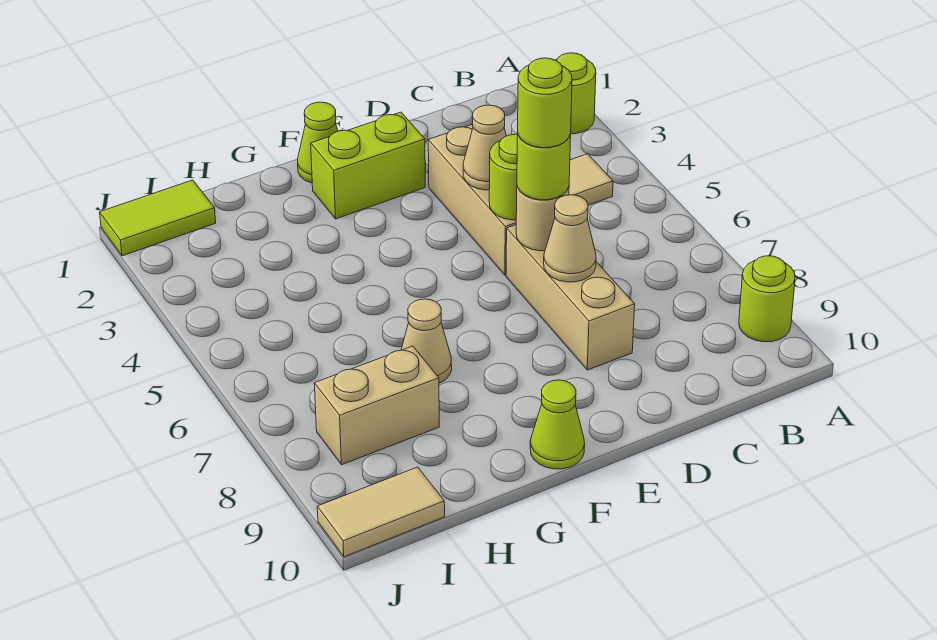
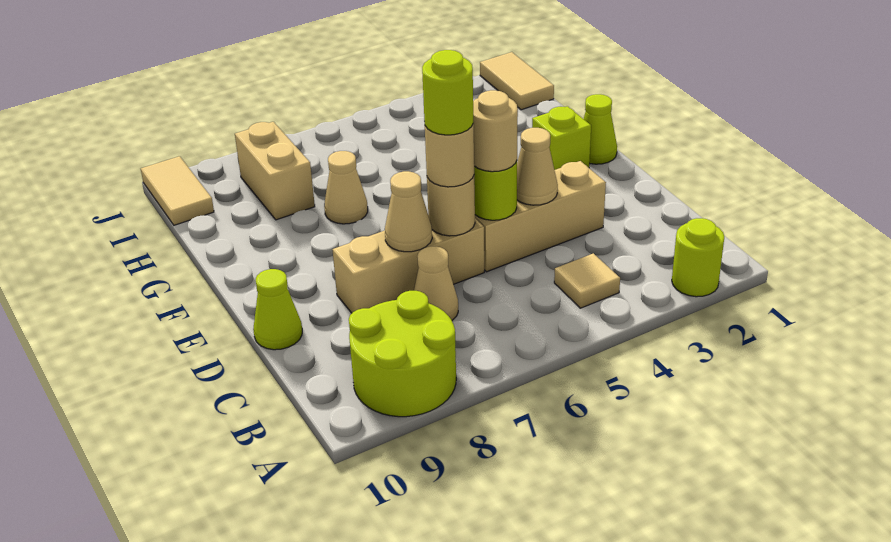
lime 1x1 round brick [739,256,795,342] -> lime 2x2 round brick [349,291,456,417]
none -> tan 1x1 cone [414,246,458,320]
none -> tan 1x1 round brick [473,90,518,172]
lime 1x1 round brick [517,134,571,200] -> tan 1x1 round brick [425,123,474,187]
lime 1x2 brick [311,112,425,219] -> lime 1x1 brick [532,106,591,170]
lime 1x1 cone [530,380,585,469] -> lime 1x1 cone moved to [253,269,302,350]
lime 1x2 tile [100,180,216,256] -> tan 1x2 tile [480,52,554,110]

